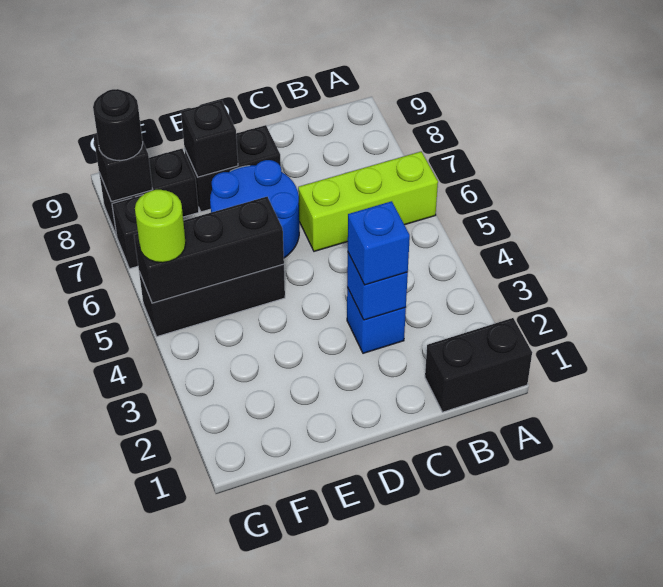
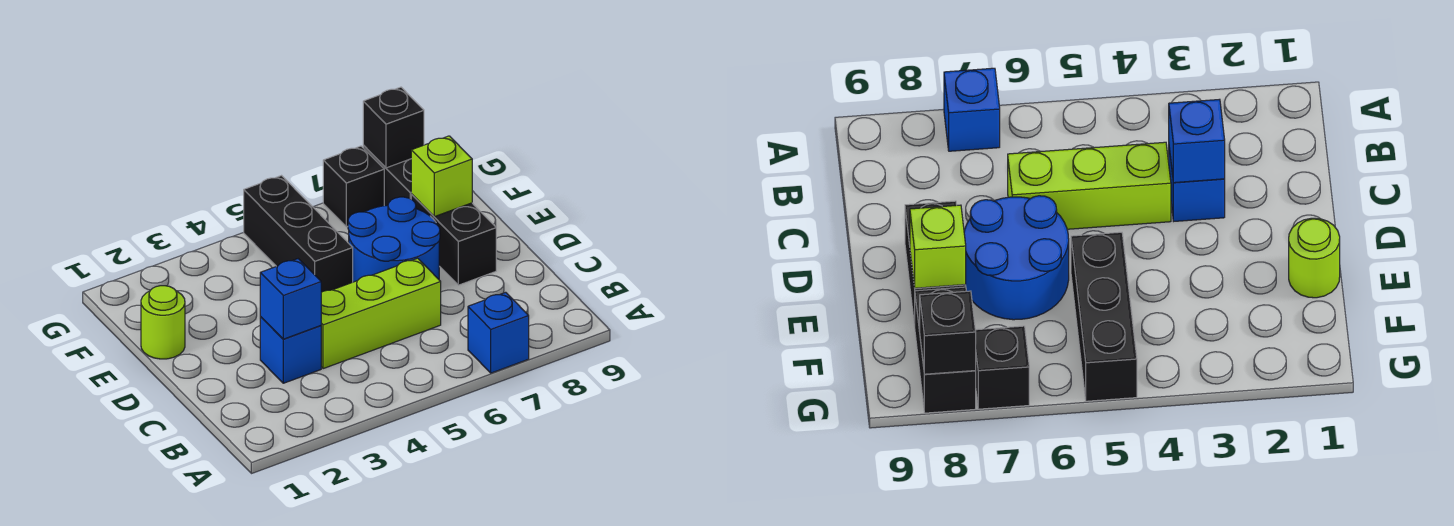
black 1x2 brick [425,318,532,412] -> none
lime 1x3 brick [298,152,438,251] -> lime 1x3 brick turned to [321,258,441,369]
blue 1x1 brick [348,201,410,285] -> blue 1x1 brick moved to [468,292,529,373]
black 1x3 brick [134,197,284,303] -> none
black 1x1 brick [181,100,238,177] -> lime 1x1 brick [411,136,472,217]
lime 1x1 round brick [135,190,186,263] -> lime 1x1 round brick moved to [141,286,185,359]
black 1x1 round brick [93,89,143,161] -> none

